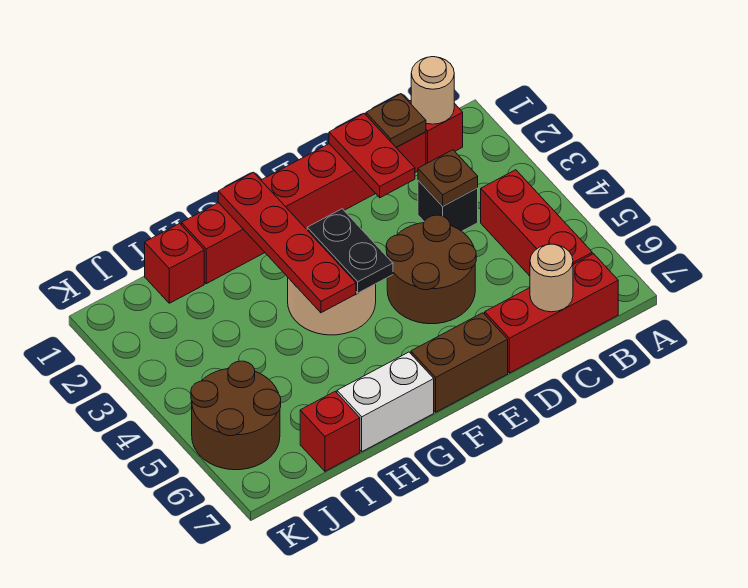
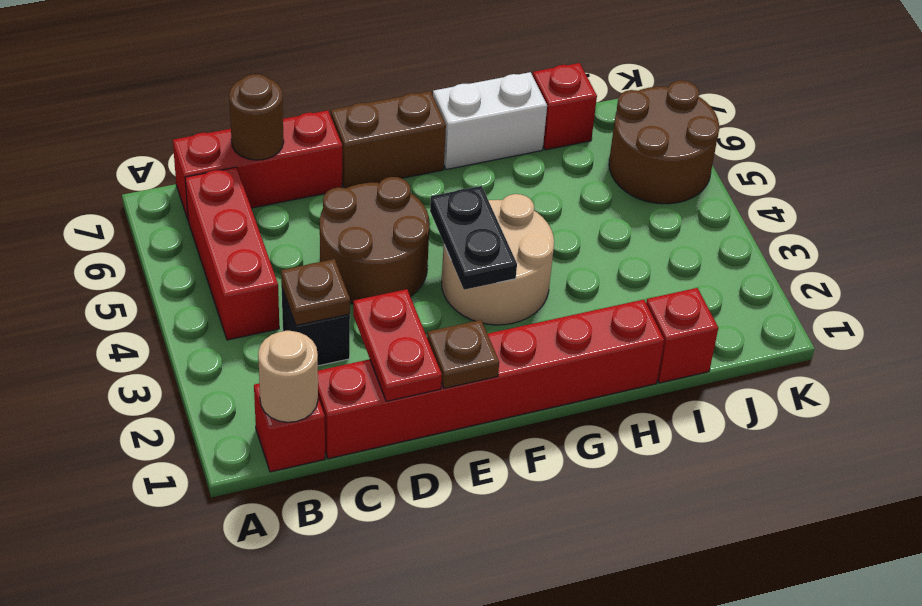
brown 1x1 plate [366,94,426,147] -> brown 1x1 plate moved to [427,320,499,388]
tan 1x1 round brick [530,244,573,312] -> brown 1x1 round brick [229,74,284,160]
red 1x4 plate [218,172,356,313] -> none

